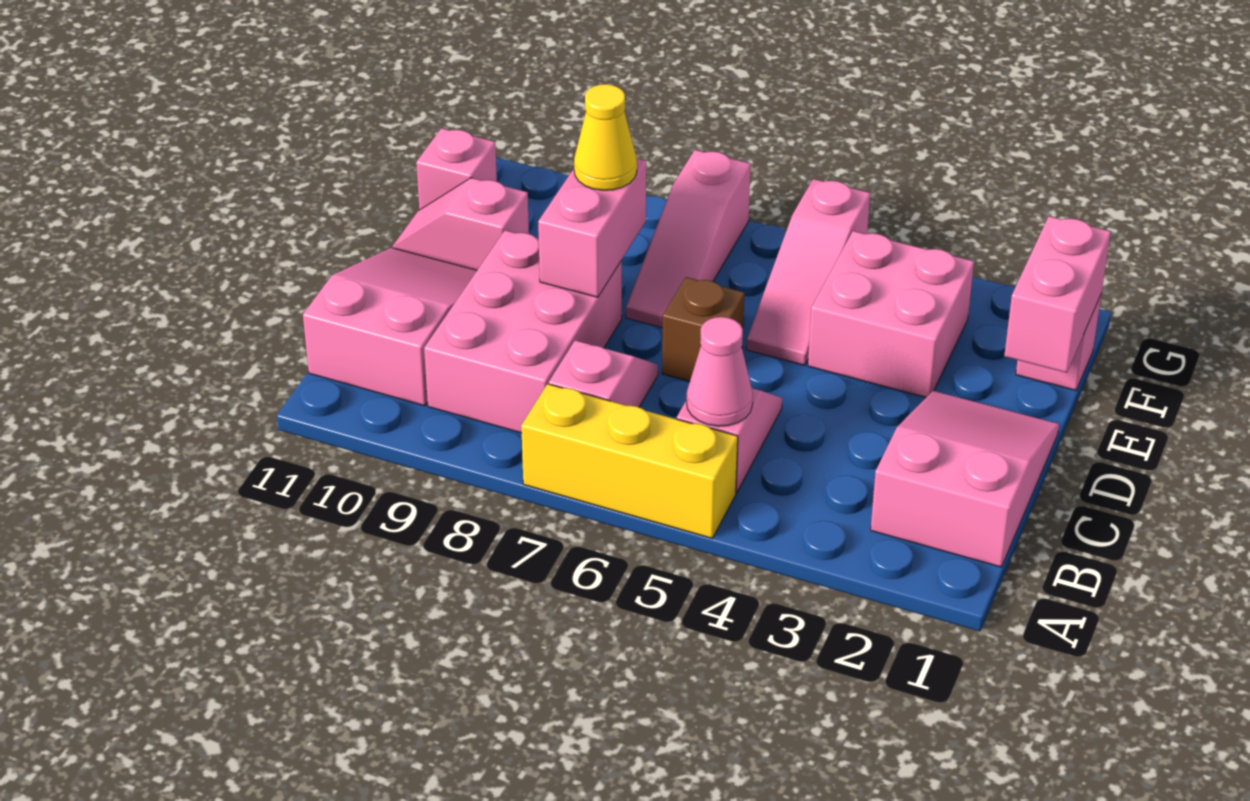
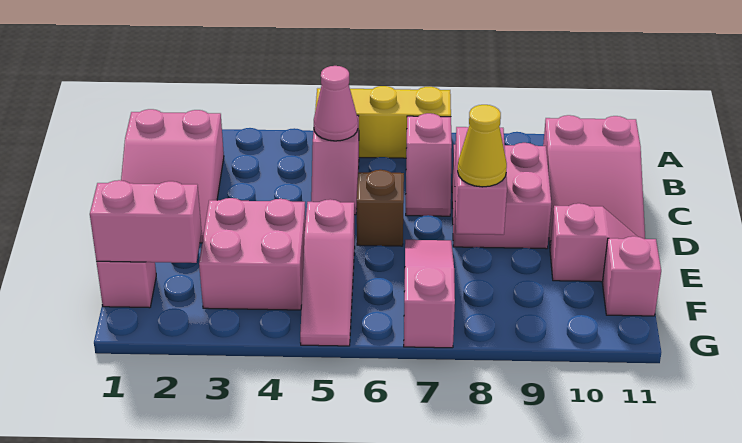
pink 2x3 brick [424,230,622,433] -> pink 2x2 brick [452,143,551,249]
pink 1x2 brick [1004,216,1111,373] -> pink 1x2 brick turned to [90,180,202,263]
pink 1x3 slope [746,179,870,365] -> pink 1x3 slope turned to [300,199,355,346]

